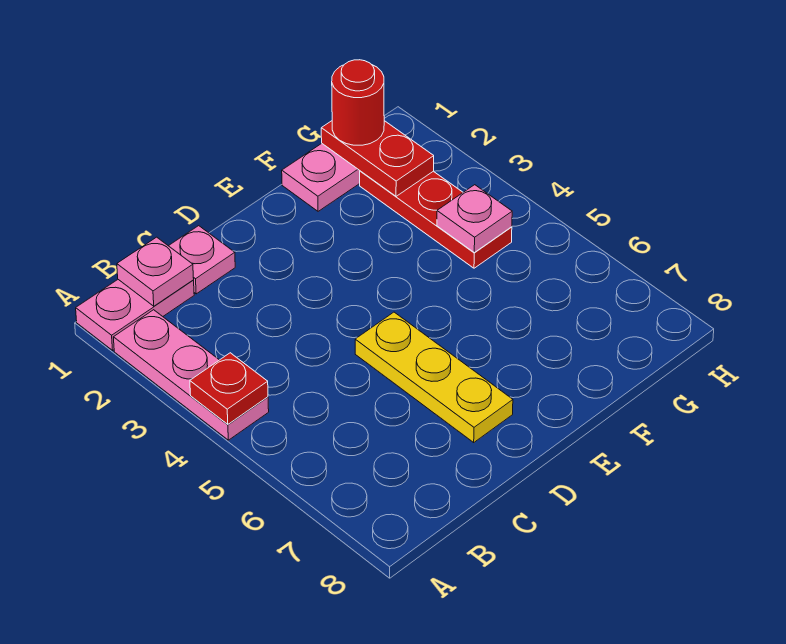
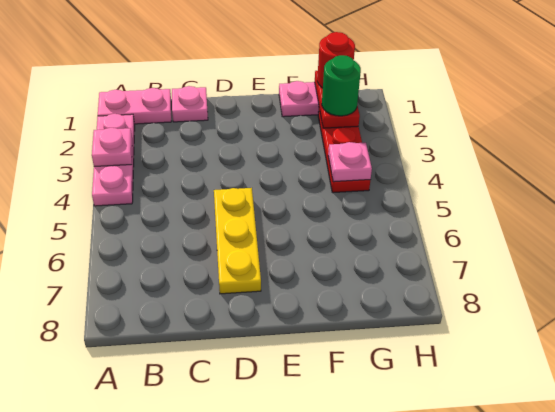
red 1x1 plate [190,353,268,424] -> none
pink 1x1 plate [117,237,194,306] -> pink 1x1 plate moved to [92,128,132,167]
none -> green 1x1 round brick [322,55,361,116]

